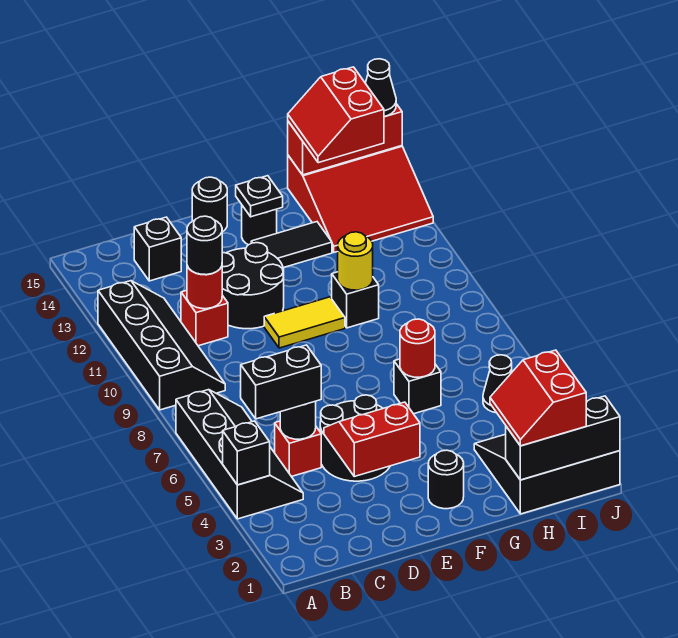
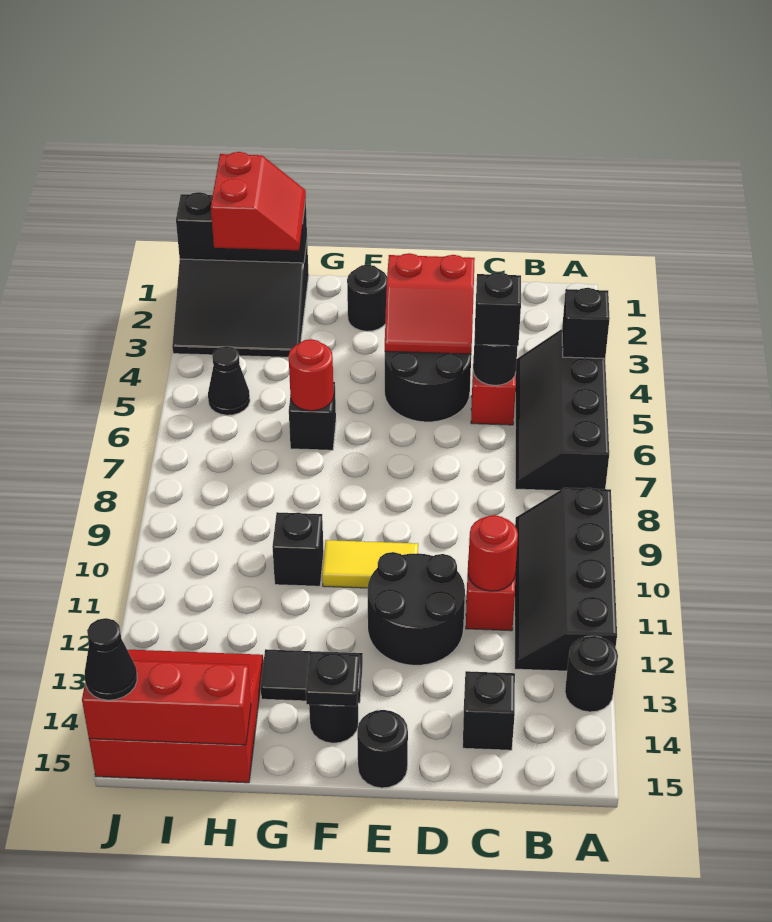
black 1x2 brick [240,345,321,419] -> black 1x1 brick [475,272,521,346]
black 1x1 round brick [187,216,222,275] -> black 1x1 round brick moved to [565,636,618,712]
yellow 1x1 round brick [338,232,373,290] -> none
red 2x2 slope [288,67,384,163] -> none

